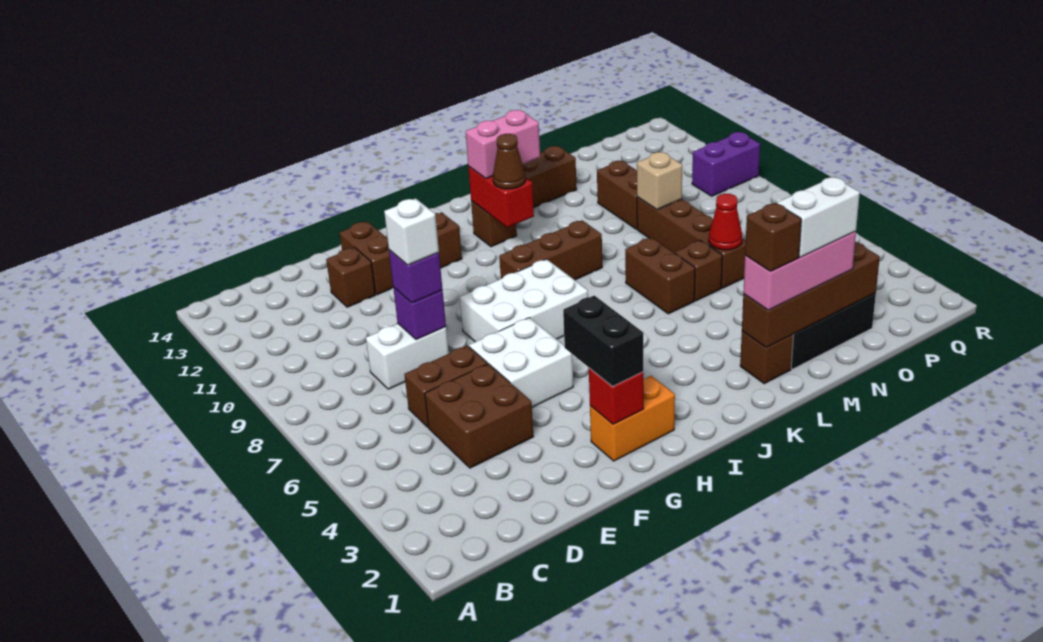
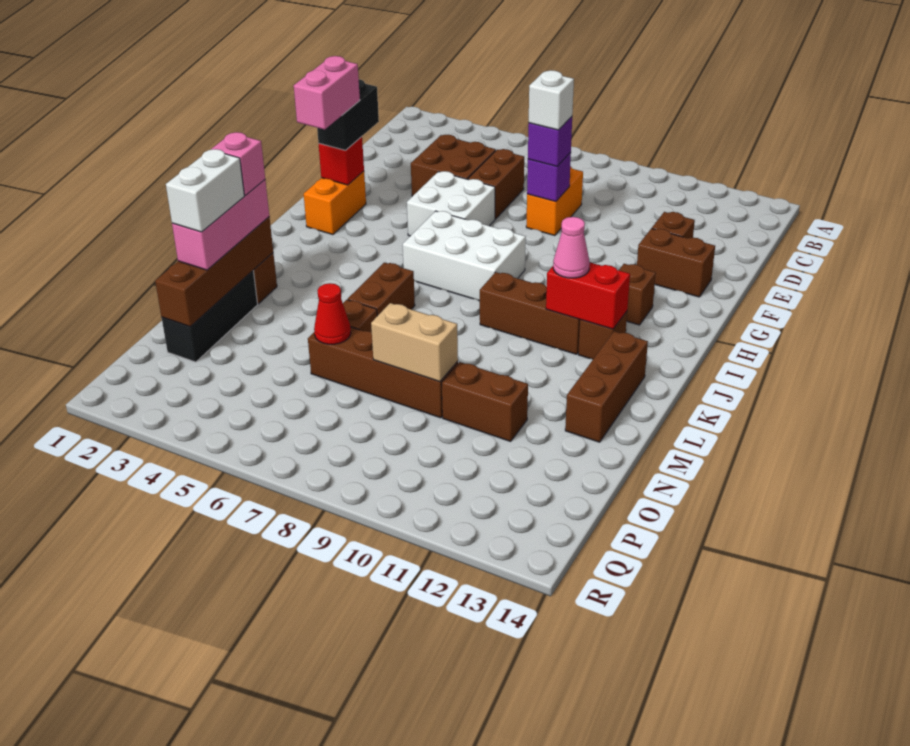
white 1x2 brick [366,324,449,389] -> orange 1x2 brick [526,166,583,236]
black 1x2 brick [563,296,643,387] -> black 1x2 brick turned to [317,79,379,150]
white 2x3 brick [460,259,588,342] -> white 2x3 brick turned to [403,211,526,301]
brown 1x3 brick [499,220,602,280] -> brown 1x3 brick turned to [480,272,580,354]
brown 1x1 cone [493,134,526,189] -> pink 1x1 cone [553,217,590,278]
pink 1x2 brick [466,110,540,179] -> pink 1x2 brick moved to [294,56,360,130]
brown 1x1 brick [745,203,801,271] -> pink 1x1 brick [211,132,265,196]
brown 1x2 brick [625,238,695,314] -> brown 1x2 brick turned to [348,263,415,316]
tan 1x1 brick [637,152,682,210] -> tan 1x2 brick [371,303,458,382]
purple 1x2 brick [692,132,760,196] -> none

